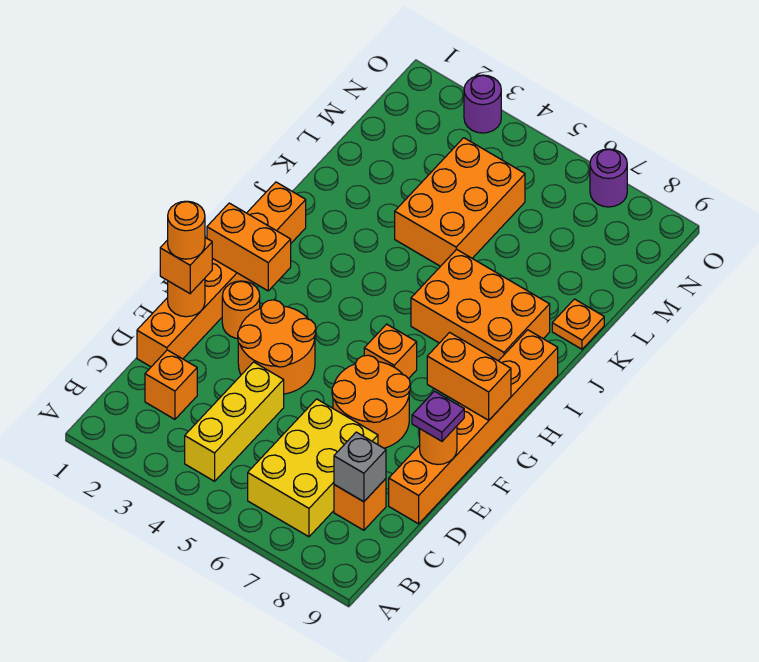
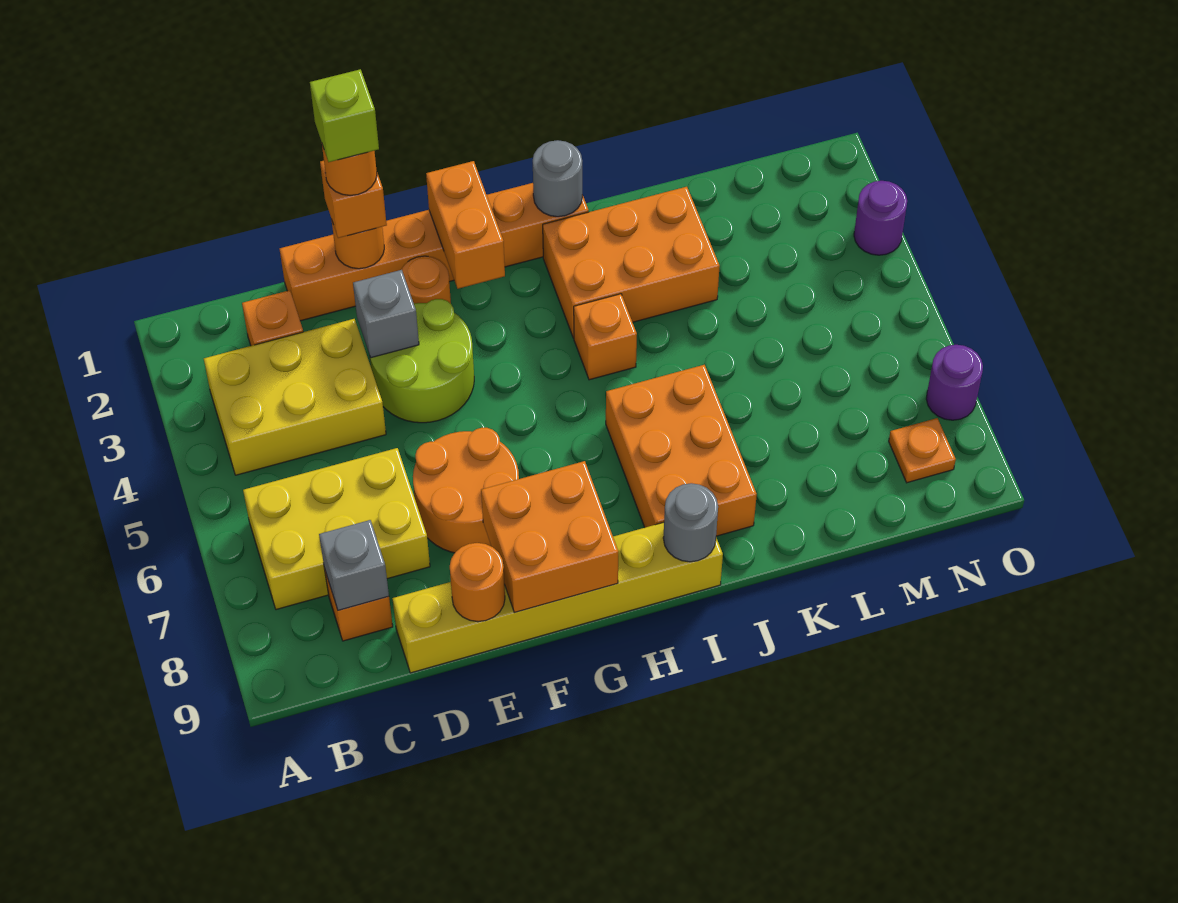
yellow 1x3 brick [185,362,284,481] -> yellow 2x3 brick [204,319,386,475]
orange 1x6 brick [389,330,558,524] -> yellow 1x6 brick [392,522,723,673]
none -> lime 1x1 brick [310,69,379,162]
orange 2x2 round brick [238,300,316,394] -> lime 2x2 round brick [370,299,474,423]
none -> grey 1x1 brick [353,270,419,358]
purple 1x1 plate [412,391,464,441] -> none
orange 1x1 brick [364,324,417,379] -> orange 1x1 brick moved to [574,294,637,380]
orange 1x2 brick [427,332,511,420] -> orange 2x2 brick [481,461,618,612]
none -> grey 1x1 round brick [533,140,582,217]
none -> grey 1x1 round brick [663,483,718,562]
orange 2x3 brick [395,138,525,266] -> orange 2x3 brick moved to [543,187,720,338]
orange 1x1 plate [552,299,604,349] -> orange 1x1 plate moved to [889,418,956,483]

